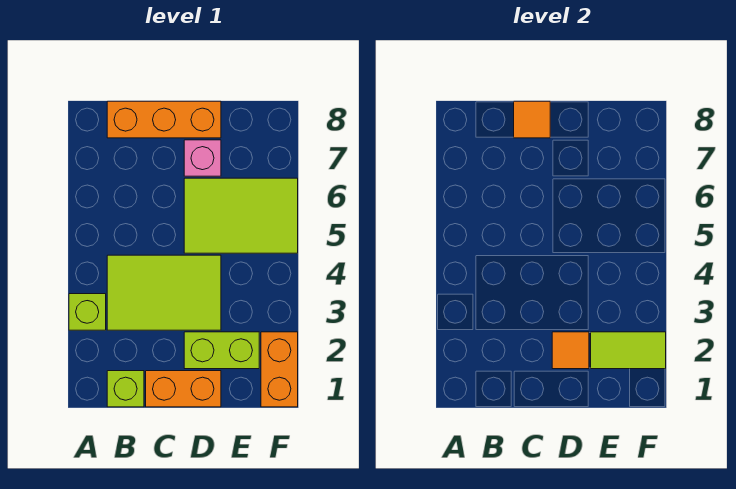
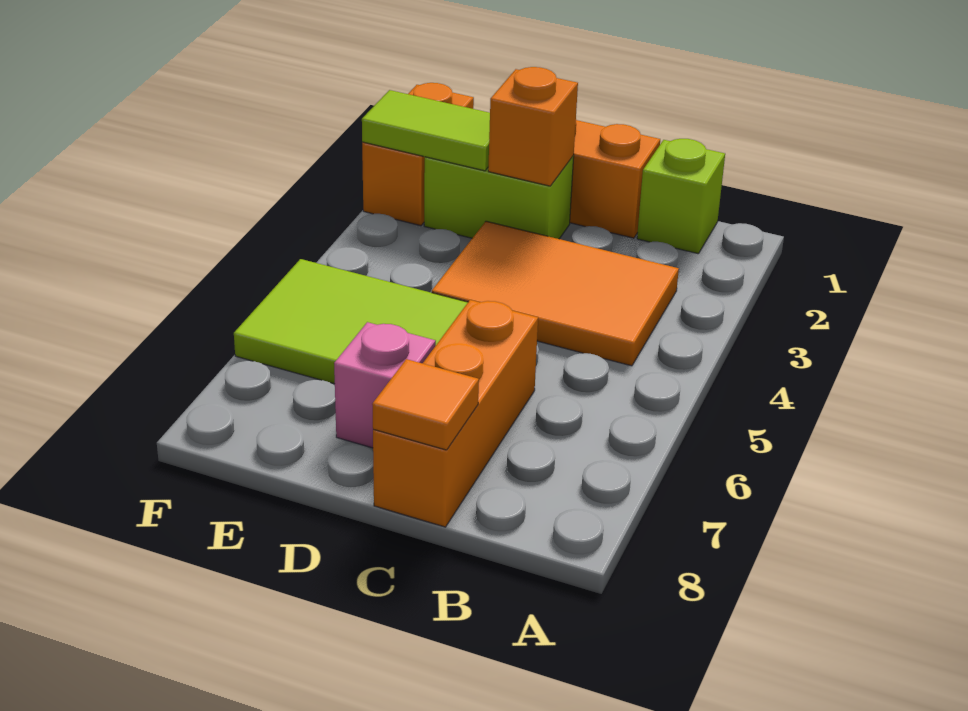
lime 1x1 brick [69,294,106,330] -> none
lime 2x3 tile [107,255,221,330] -> orange 2x3 tile [432,221,679,366]
orange 1x3 brick [107,101,221,138] -> orange 1x3 brick turned to [373,300,538,527]
orange 1x1 tile [552,332,589,369] -> orange 1x1 brick [488,67,578,186]

